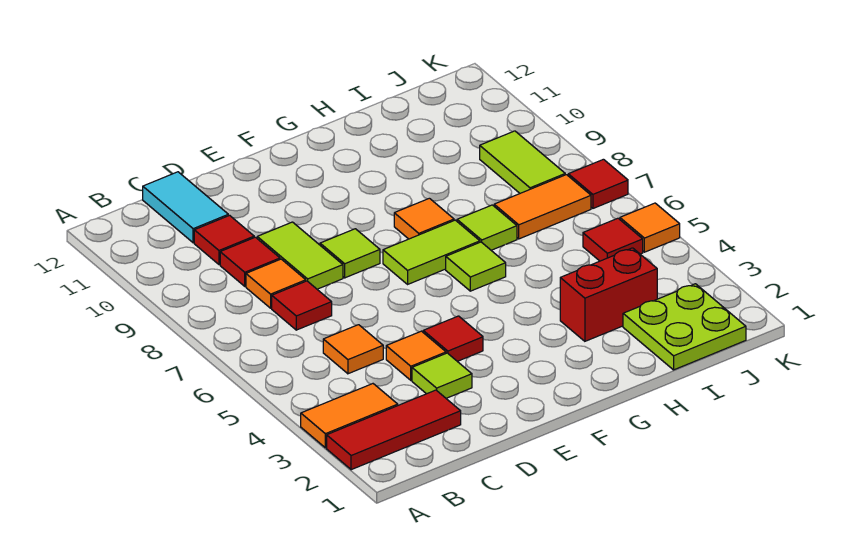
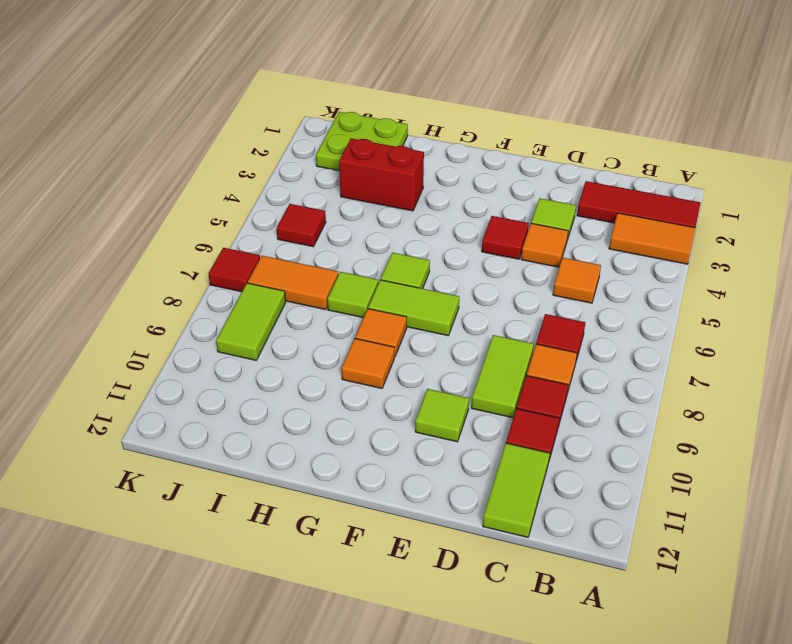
cyan 1x2 tile [143,172,228,243] -> lime 1x2 tile [483,443,550,537]
lime 1x1 tile [320,229,380,278] -> lime 1x1 tile moved to [415,389,469,442]
orange 1x1 tile [620,203,680,252] -> orange 1x1 tile moved to [341,339,394,388]

